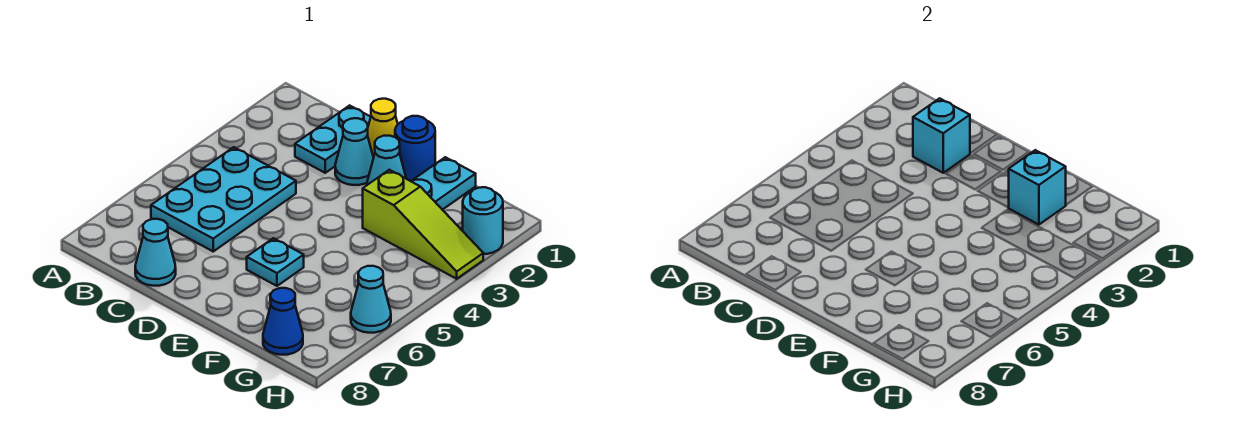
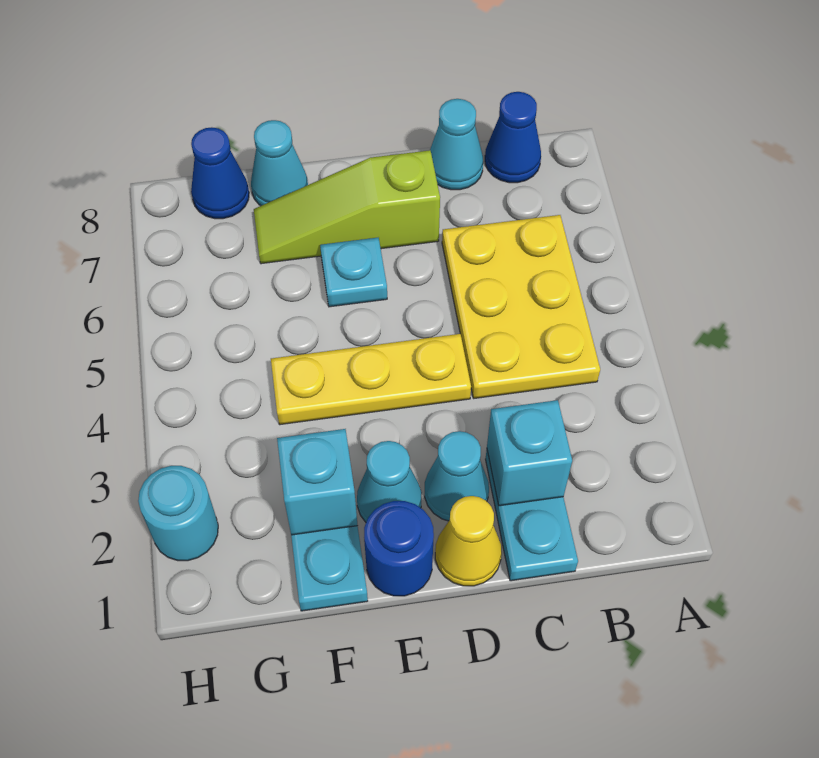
cyan 2x3 plate [151,147,296,251] -> yellow 2x3 plate [442,215,600,398]
none -> blue 1x1 cone [485,92,541,183]
none -> yellow 1x3 plate [271,334,471,425]
lime 1x3 slope [363,170,483,279] -> lime 1x3 slope moved to [254,150,440,264]
cyan 1x1 cone [351,266,391,333] -> cyan 1x1 cone moved to [251,120,308,206]

